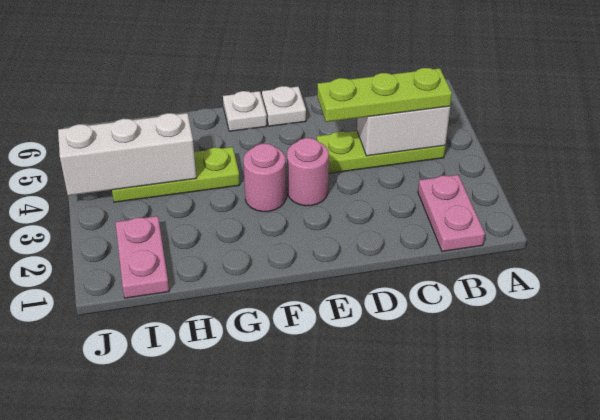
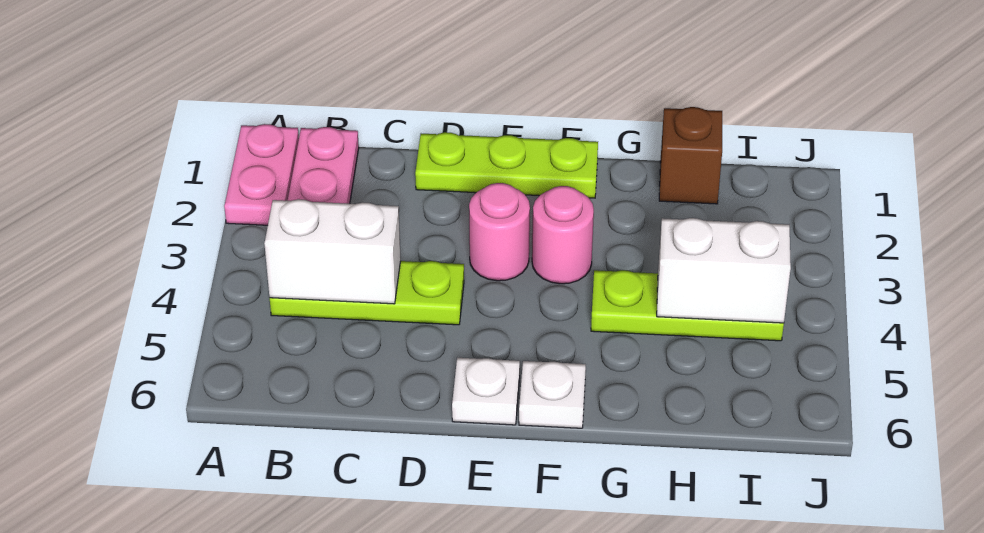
lime 1x3 plate [317,68,452,122] -> lime 1x3 plate moved to [415,132,598,198]
none -> brown 1x1 brick [659,107,722,204]
white 1x3 brick [58,113,196,196] -> white 1x2 brick [657,218,791,323]
pink 1x2 plate [115,216,169,298] -> pink 1x2 plate moved to [224,124,299,225]

